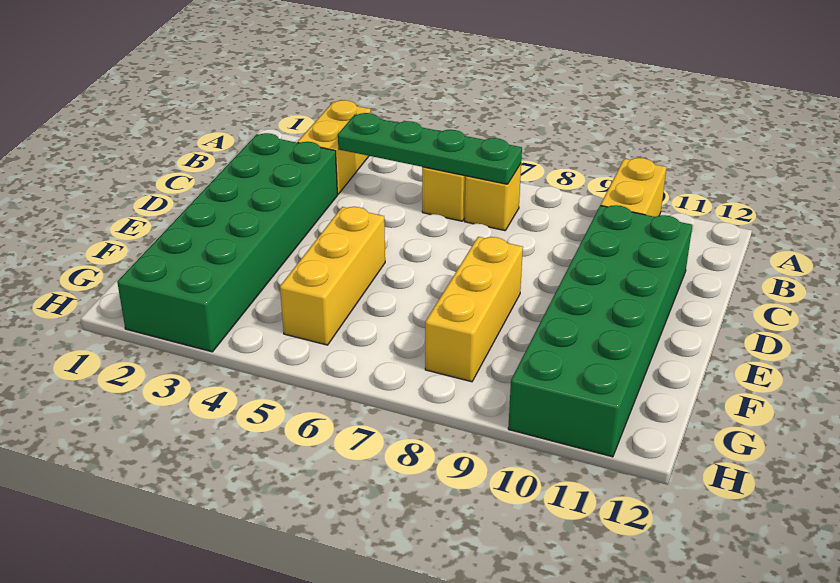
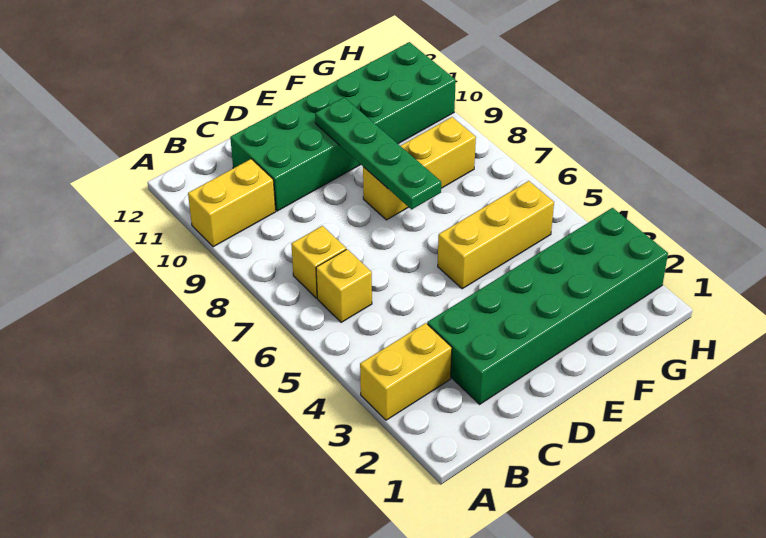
green 1x4 plate [338,113,522,184] -> green 1x4 plate moved to [315,97,441,210]

